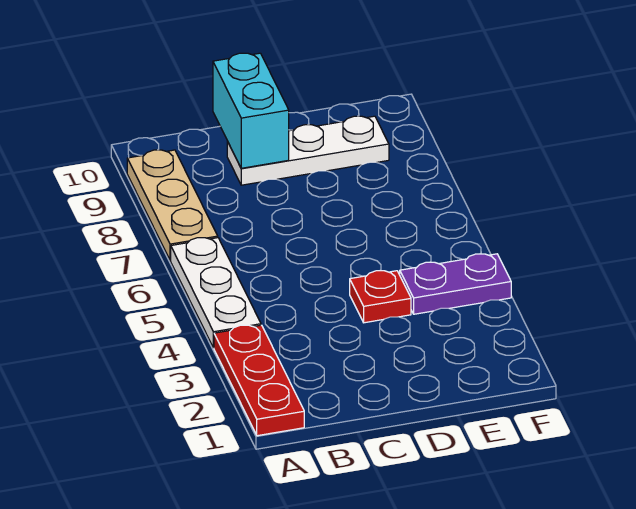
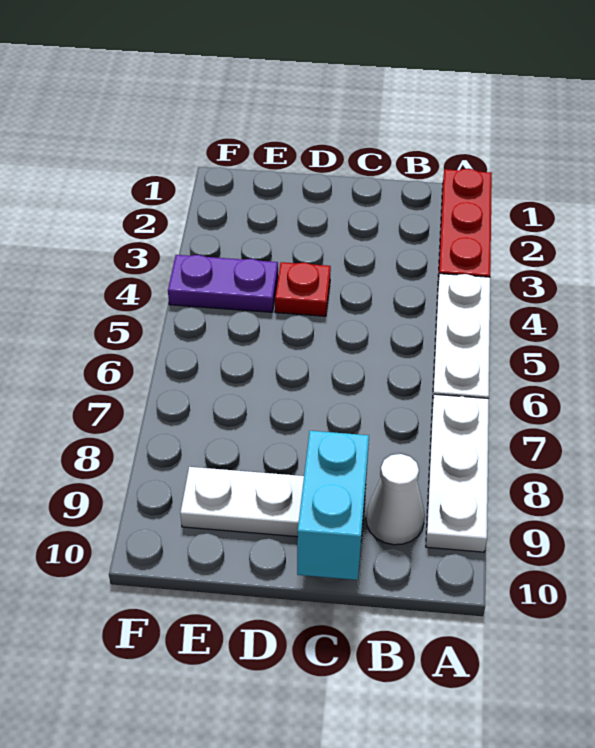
tan 1x3 plate [127,150,218,261] -> white 1x3 plate [426,394,489,552]
none -> white 1x1 cone [366,454,425,545]

